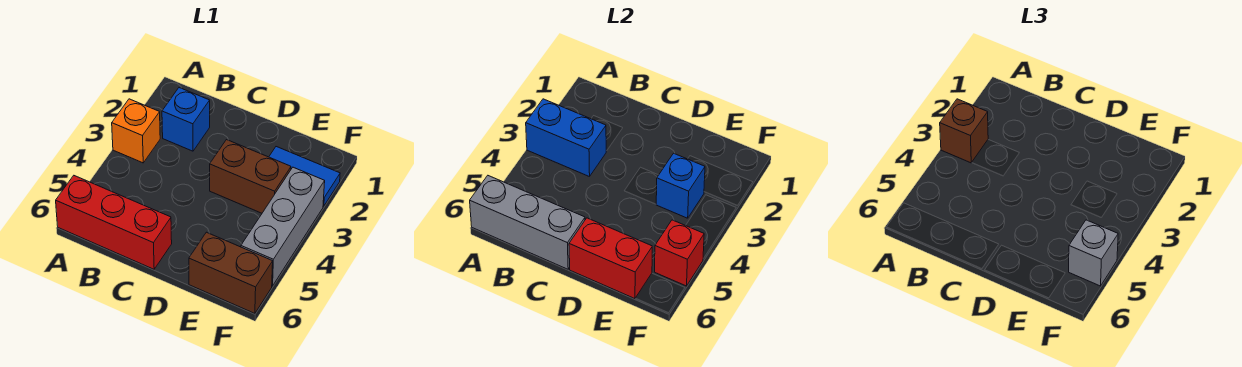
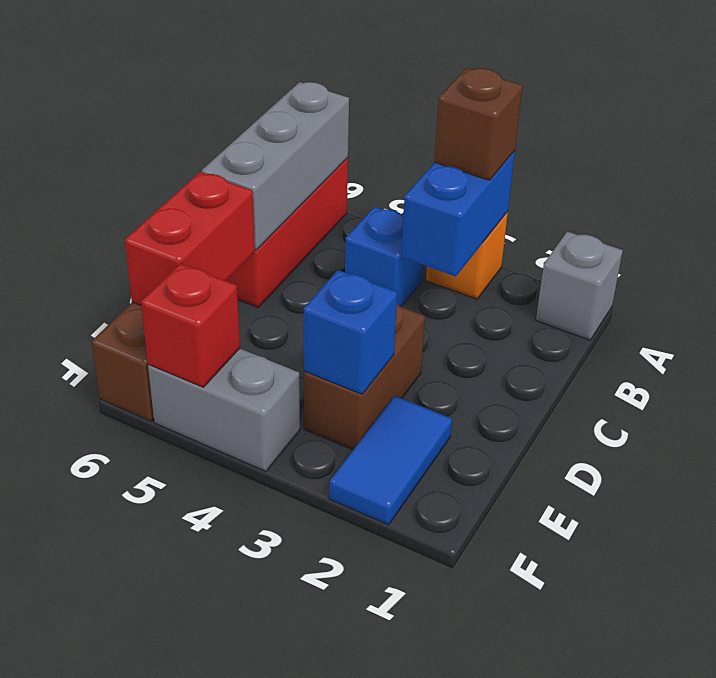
blue 1x1 brick [162,88,210,151] -> blue 1x1 brick moved to [345,207,423,307]
grey 1x3 brick [241,167,325,286] -> grey 1x2 brick [148,349,300,471]
grey 1x1 brick [1069,220,1118,286] -> grey 1x1 brick moved to [536,232,623,340]

